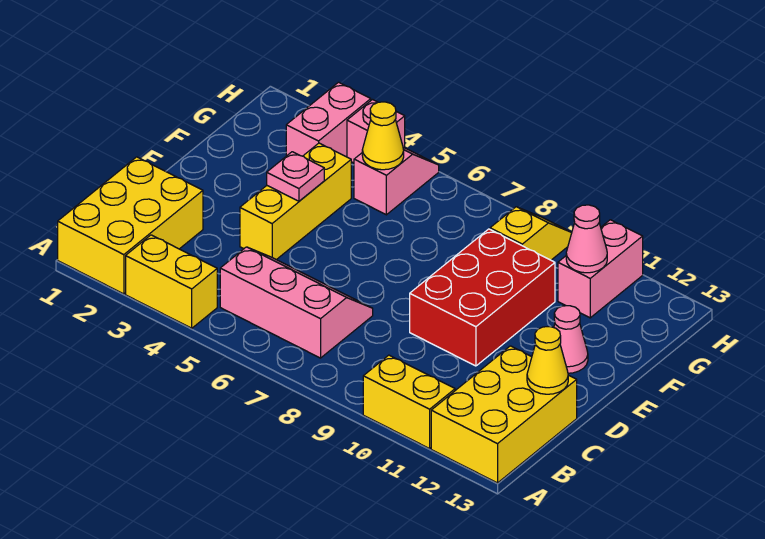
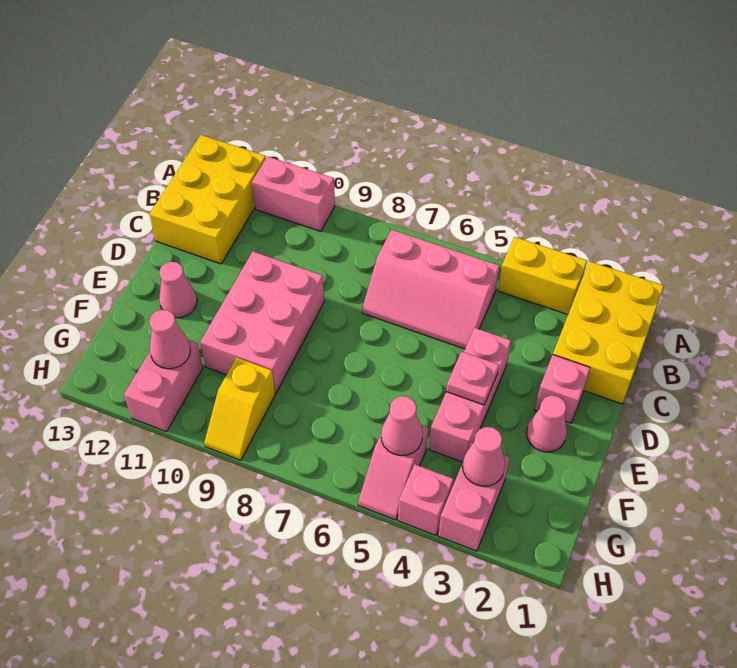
yellow 1x2 brick [363,355,455,449] -> pink 1x2 brick [252,156,335,231]
yellow 1x1 cone [527,327,568,394] -> none
none -> pink 1x1 brick [534,355,590,423]
yellow 1x3 brick [240,143,351,260] -> pink 1x3 brick [429,328,511,462]
red 2x3 brick [410,229,555,366] -> pink 2x3 brick [200,252,324,393]
none -> pink 1x1 cone [527,396,567,452]
none -> pink 1x1 cone [463,427,505,486]
yellow 1x1 cone [362,102,404,170] -> pink 1x1 cone [381,396,423,456]

